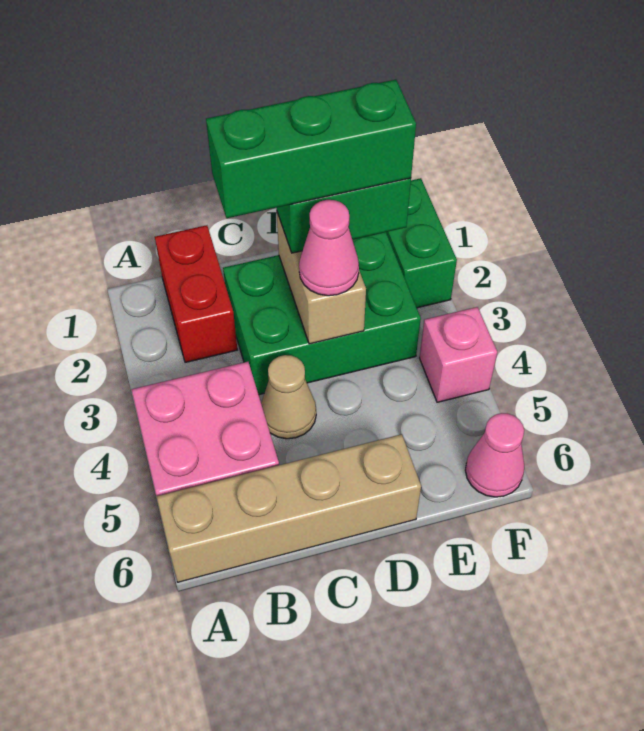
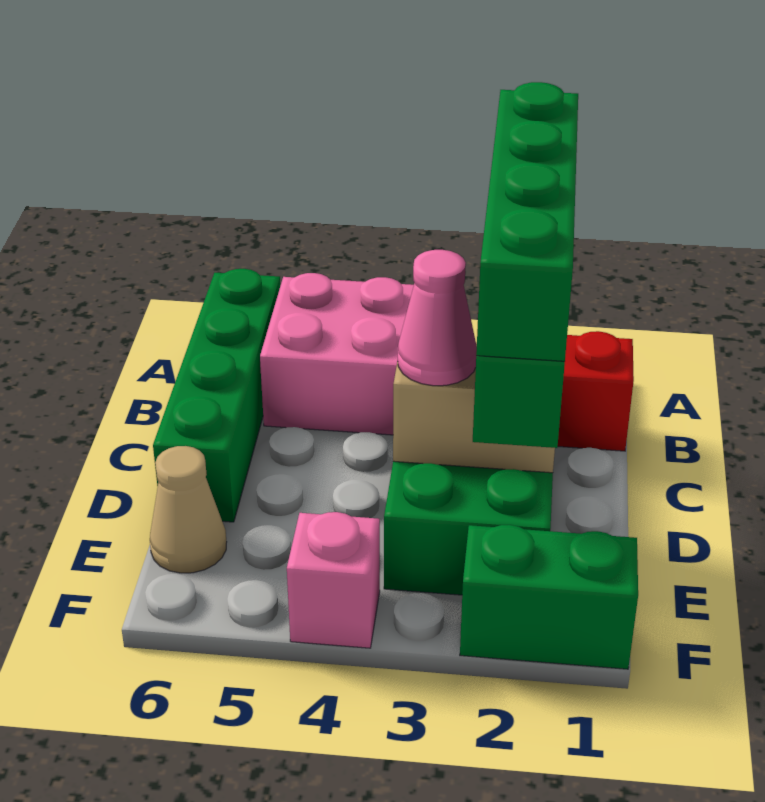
tan 1x4 brick [156,434,421,582] -> green 1x4 brick [153,269,280,522]
green 1x3 brick [206,80,416,218] -> green 1x4 brick [476,82,578,361]
tan 1x1 cone [261,355,316,439] -> tan 1x1 cone moved to [150,446,226,573]
pink 1x1 cone [465,413,524,497] -> none

